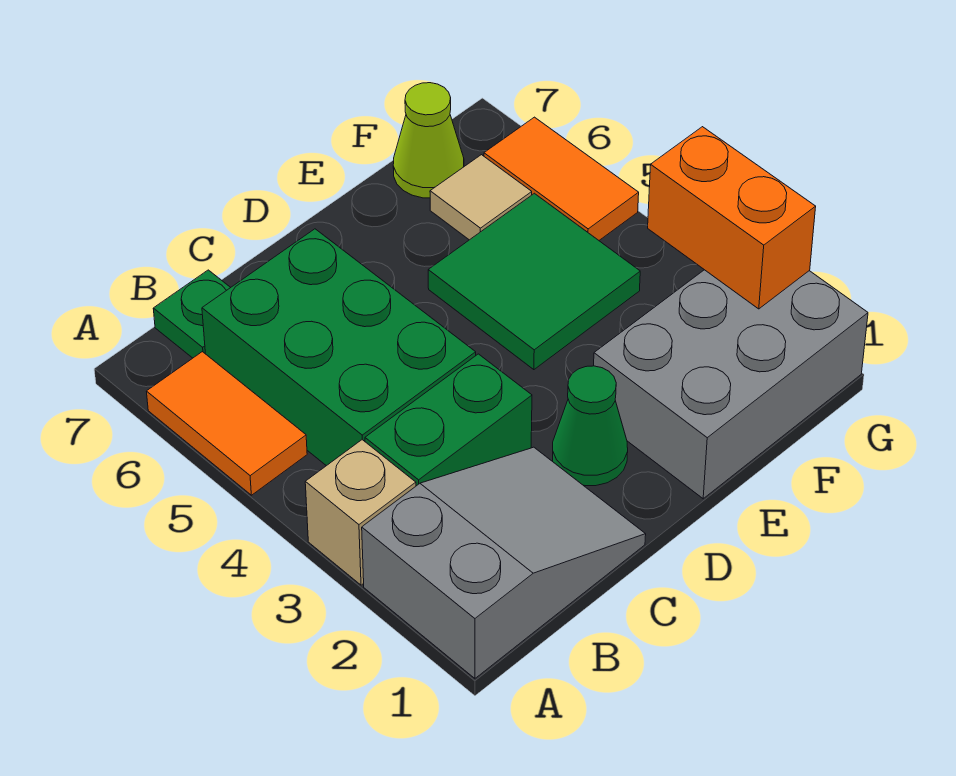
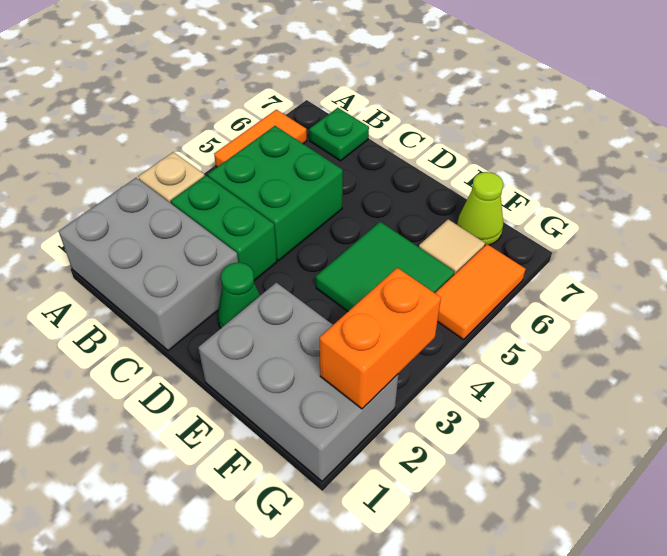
grey 2x3 slope [362,447,646,678] -> grey 2x3 brick [59,178,238,351]
green 2x3 brick [202,229,476,466] -> green 2x2 brick [208,126,343,260]

